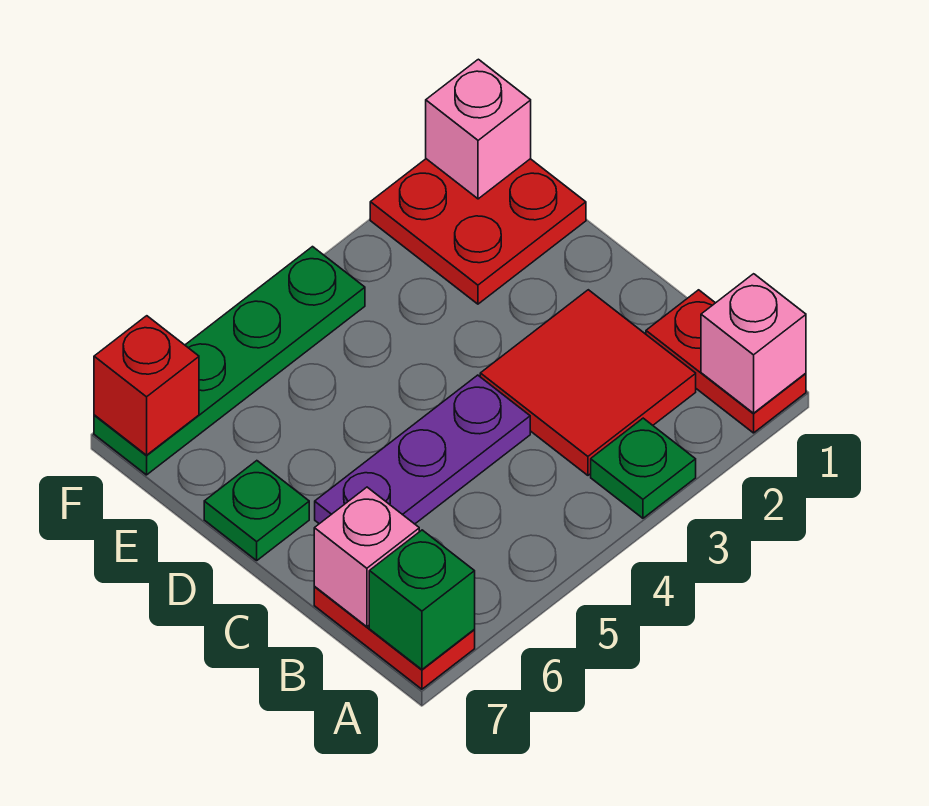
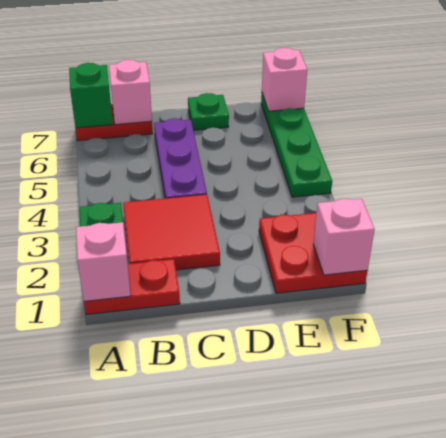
red 1x1 brick [94,316,199,455] -> pink 1x1 brick [262,48,307,111]

